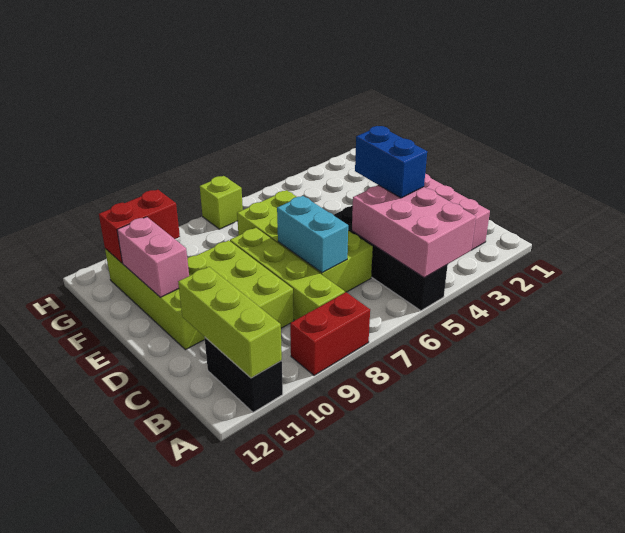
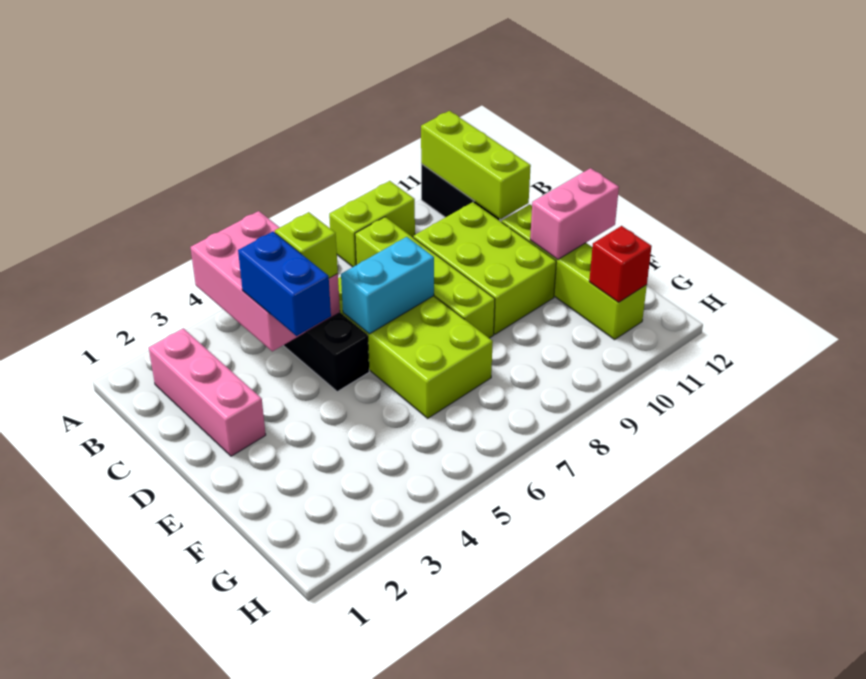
red 1x2 brick [290,292,370,375] -> lime 1x2 brick [329,181,415,267]
cyan 1x2 brick [277,196,348,273] -> cyan 1x2 brick turned to [341,237,434,334]
pink 1x2 brick [117,217,189,297] -> pink 1x2 brick turned to [530,168,619,259]
red 1x2 brick [99,190,180,263] -> red 1x1 brick [589,226,652,302]
lime 1x1 brick [200,176,243,229] -> lime 1x1 brick moved to [275,212,338,278]

